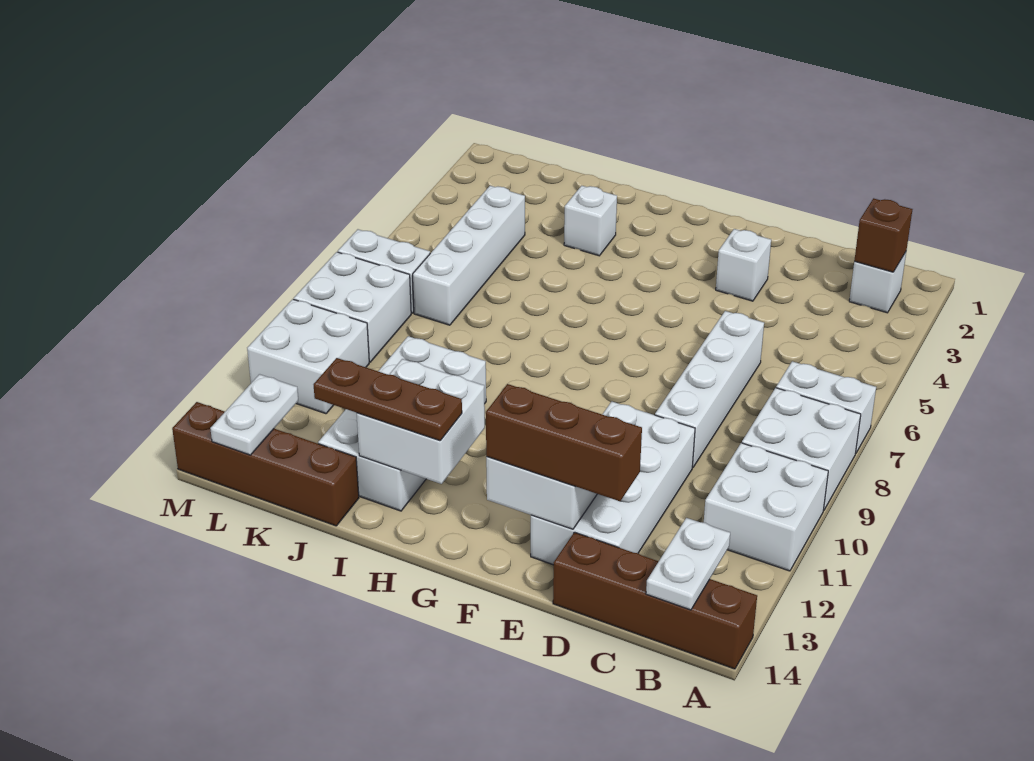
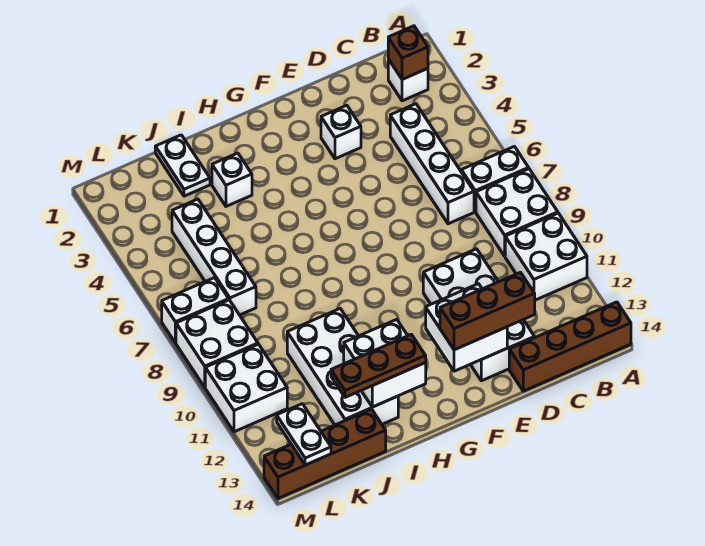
white 1x2 plate [646,518,730,610] -> white 1x2 plate moved to [155,135,210,196]
white 1x4 brick [655,311,764,468] -> white 1x4 brick moved to [390,104,474,224]

